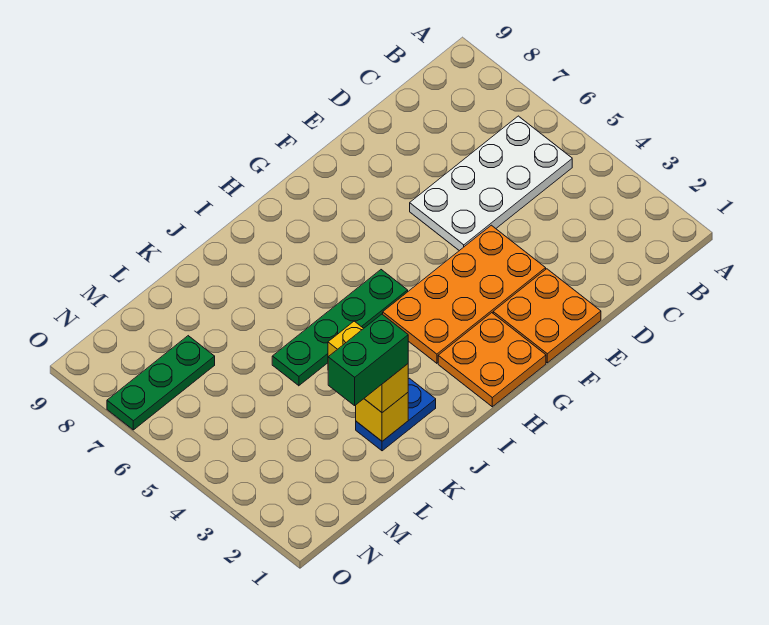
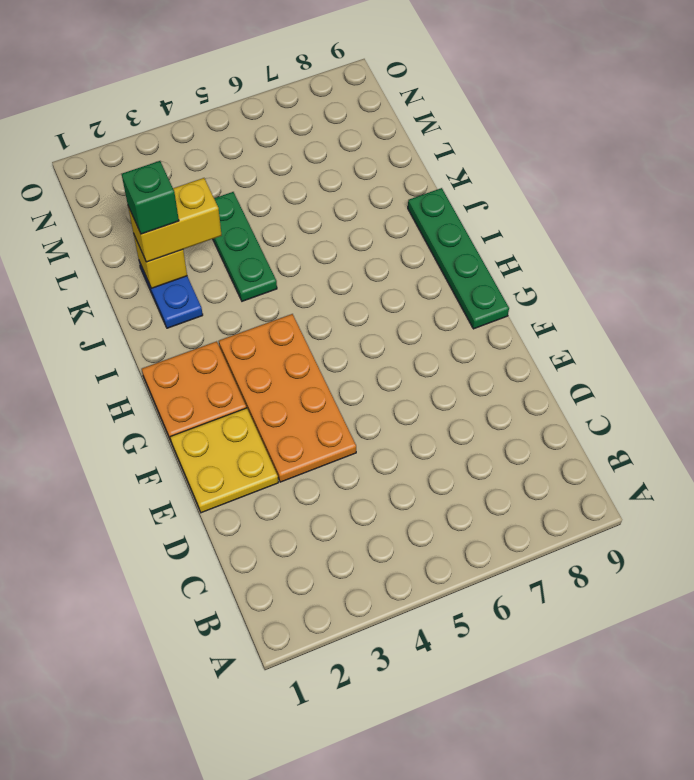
white 2x4 plate [410,116,572,251] -> none
orange 2x2 plate [493,269,601,363] -> yellow 2x2 plate [170,408,278,513]
green 1x4 plate [272,270,408,386] -> green 1x4 plate moved to [408,188,509,329]
green 1x2 brick [328,314,408,406] -> green 1x1 brick [122,161,179,234]
green 1x3 plate [107,336,215,430] -> green 1x3 plate moved to [213,192,277,301]

